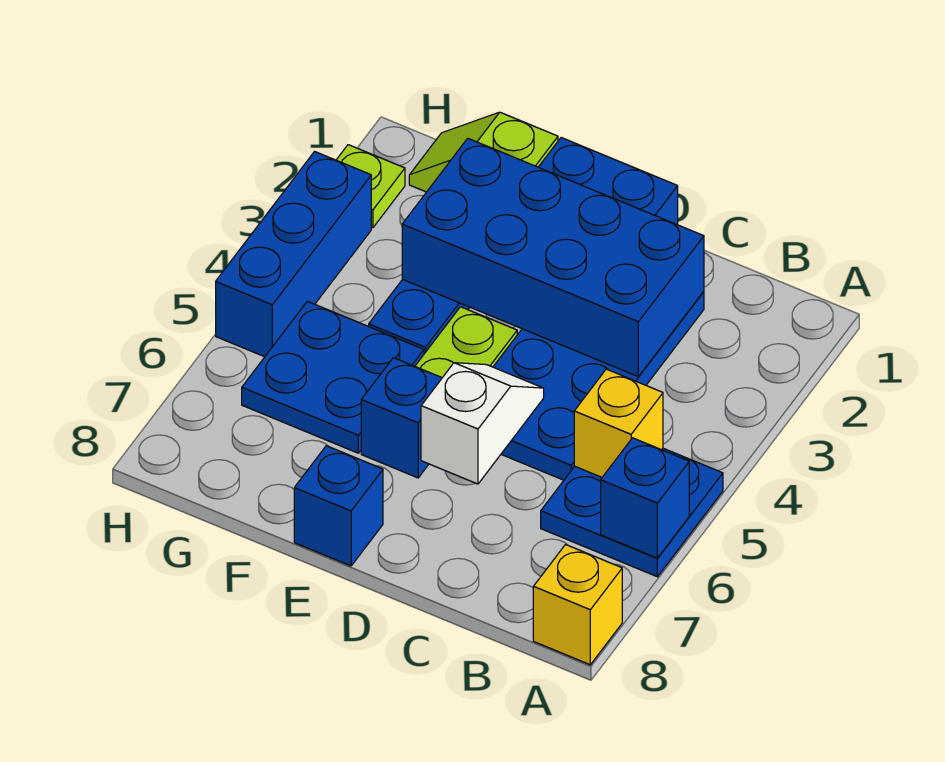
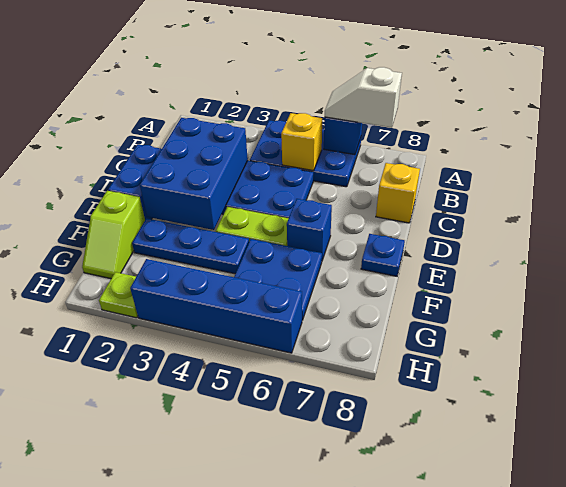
blue 2x2 plate [541,448,723,577] -> blue 2x3 plate [250,120,361,187]
yellow 1x1 brick [533,545,622,665] -> yellow 1x1 brick moved to [376,163,420,223]
blue 2x4 brick [402,138,704,377] -> blue 2x3 brick [140,118,248,230]
white 1x2 slope [421,363,544,484] -> white 1x2 slope moved to [325,67,402,128]
blue 1x1 brick [294,446,383,566] -> blue 1x1 plate [361,234,405,276]
blue 1x3 brick [216,152,371,357] -> blue 1x4 brick [130,259,302,353]

